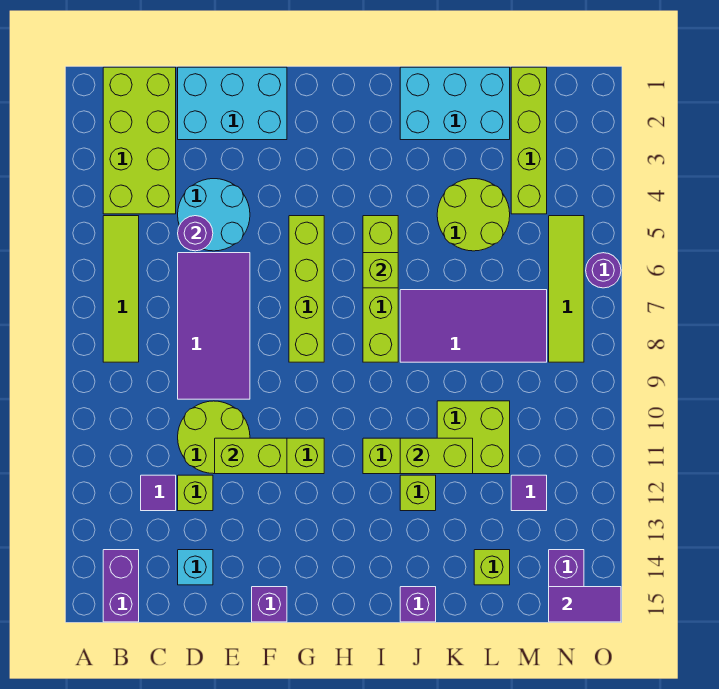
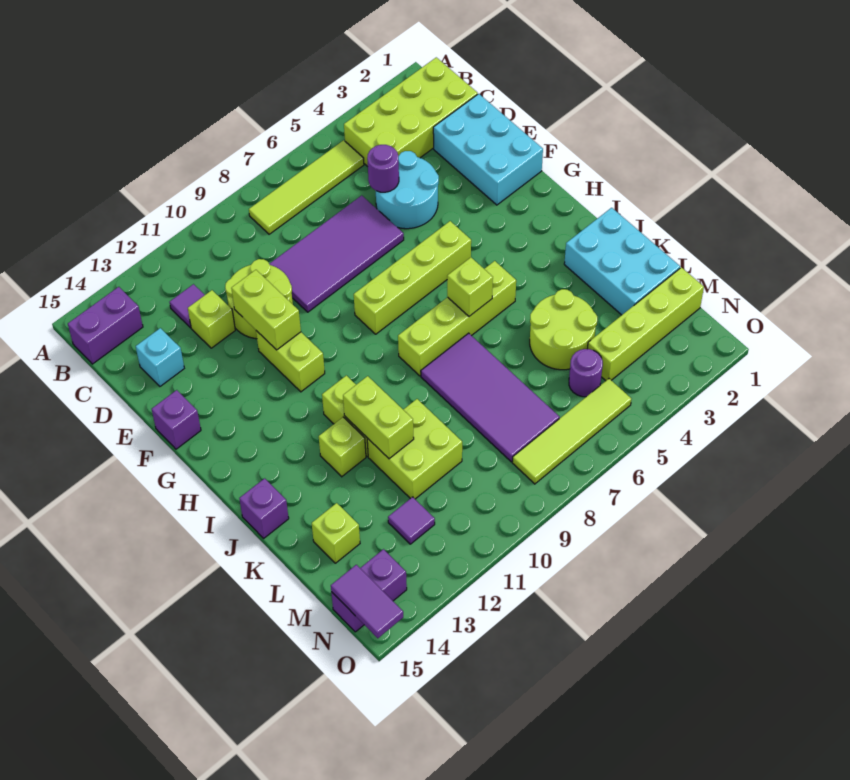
purple 1x1 round brick [586,253,621,288] -> purple 1x1 round brick moved to [569,349,603,397]

